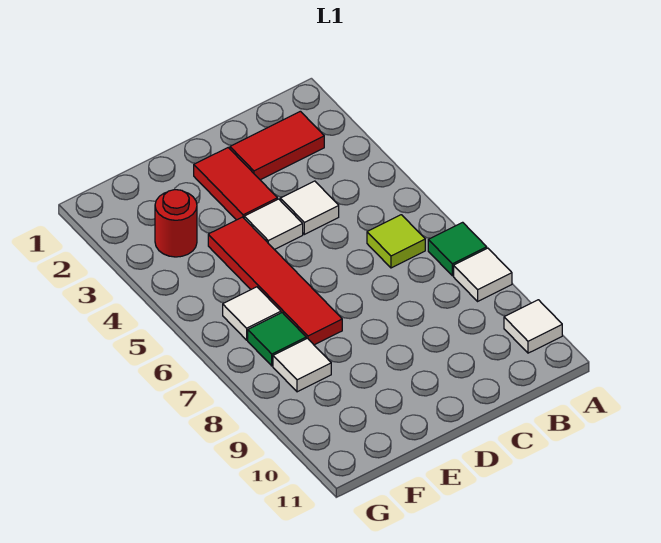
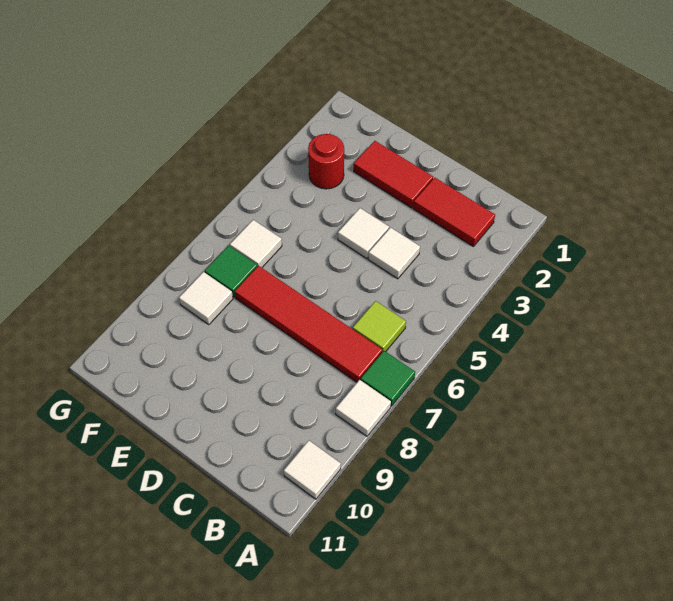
red 1x2 tile [194,148,277,220] -> red 1x2 tile turned to [354,141,433,208]
red 1x4 tile [208,217,342,345] -> red 1x4 tile turned to [235,266,382,382]

